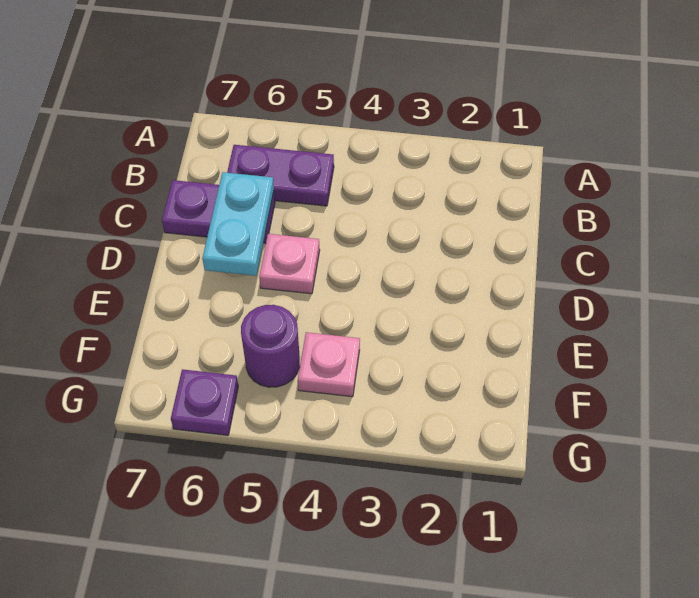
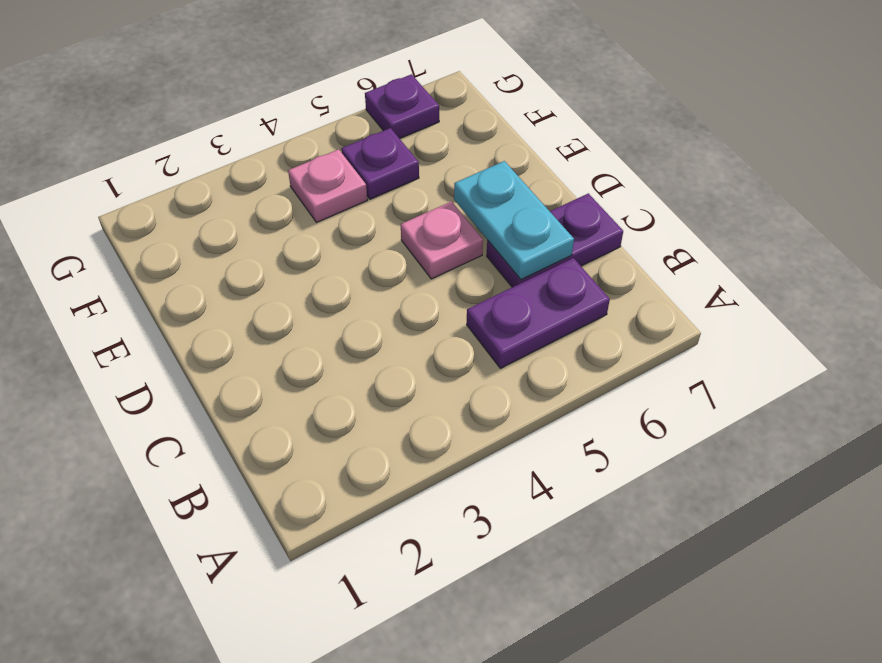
purple 1x1 round brick [241,305,300,387] -> purple 1x1 plate [341,128,419,199]

